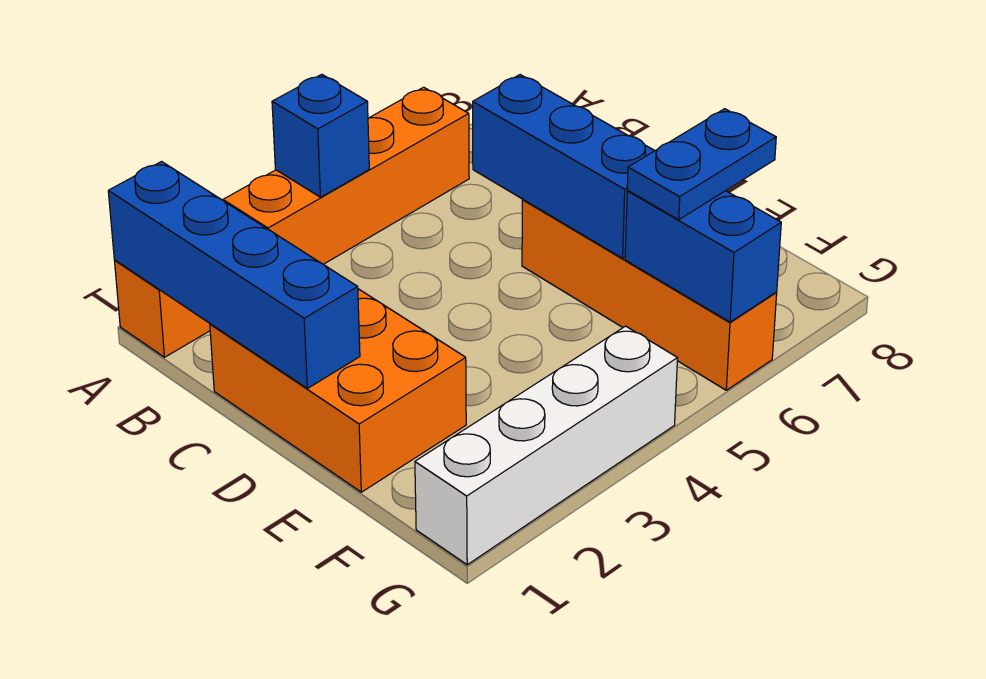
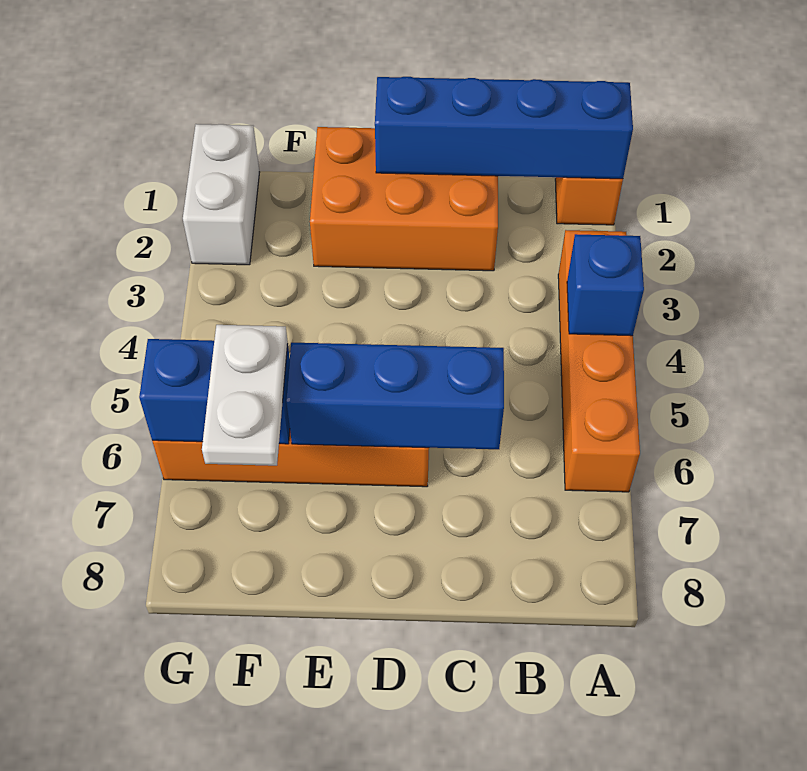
blue 1x2 plate [627,109,776,220] -> white 1x2 plate [202,325,288,466]
white 1x4 brick [415,326,677,565] -> white 1x2 brick [183,124,260,265]

